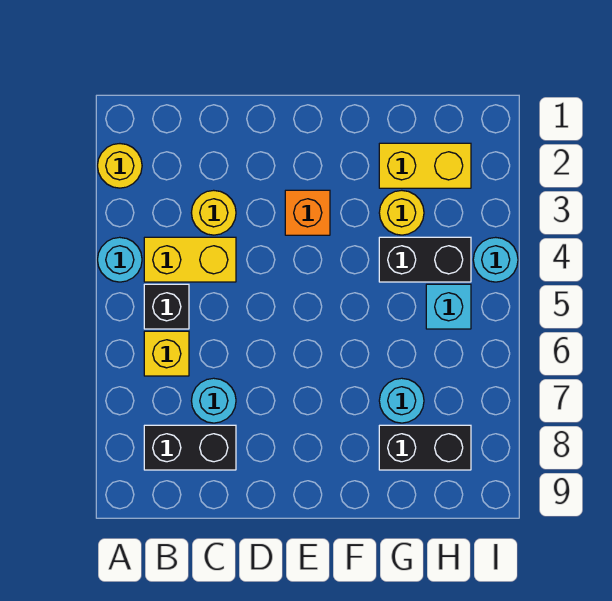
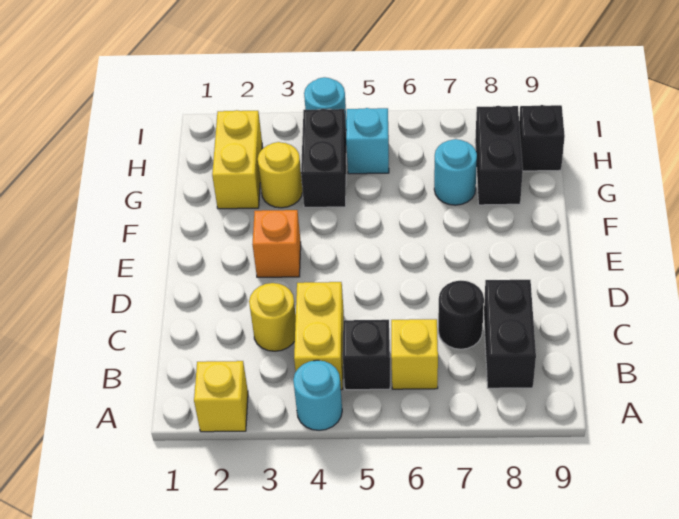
yellow 1x1 round brick [97,144,142,188] -> yellow 1x1 brick [194,361,248,432]
cyan 1x1 round brick [191,378,236,423] -> black 1x1 round brick [438,280,484,349]
none -> black 1x1 brick [519,105,565,171]

